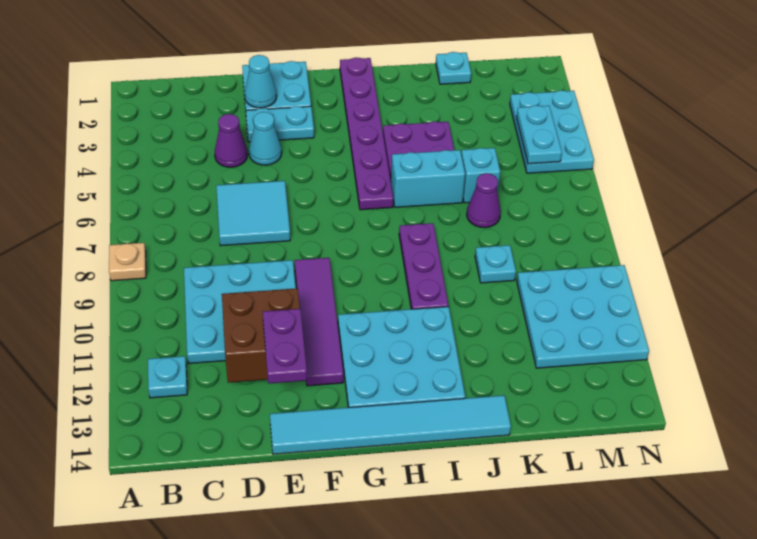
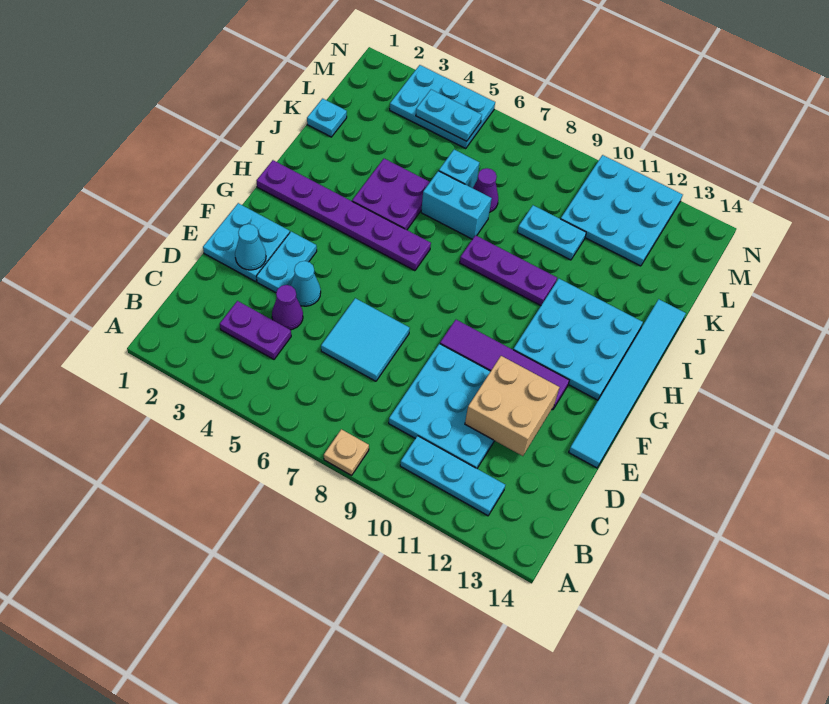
cyan 1x1 plate [148,356,187,398] -> cyan 1x3 plate [400,436,505,516]
brown 2x2 brick [222,288,300,383] -> tan 2x2 brick [465,356,559,456]
purple 1x2 plate [263,309,307,384] -> purple 1x2 plate moved to [220,301,291,359]
cyan 1x2 brick [391,150,465,207] -> cyan 1x2 brick turned to [421,171,492,239]
cyan 1x1 plate [475,245,516,283] -> cyan 1x2 plate [517,205,586,260]

